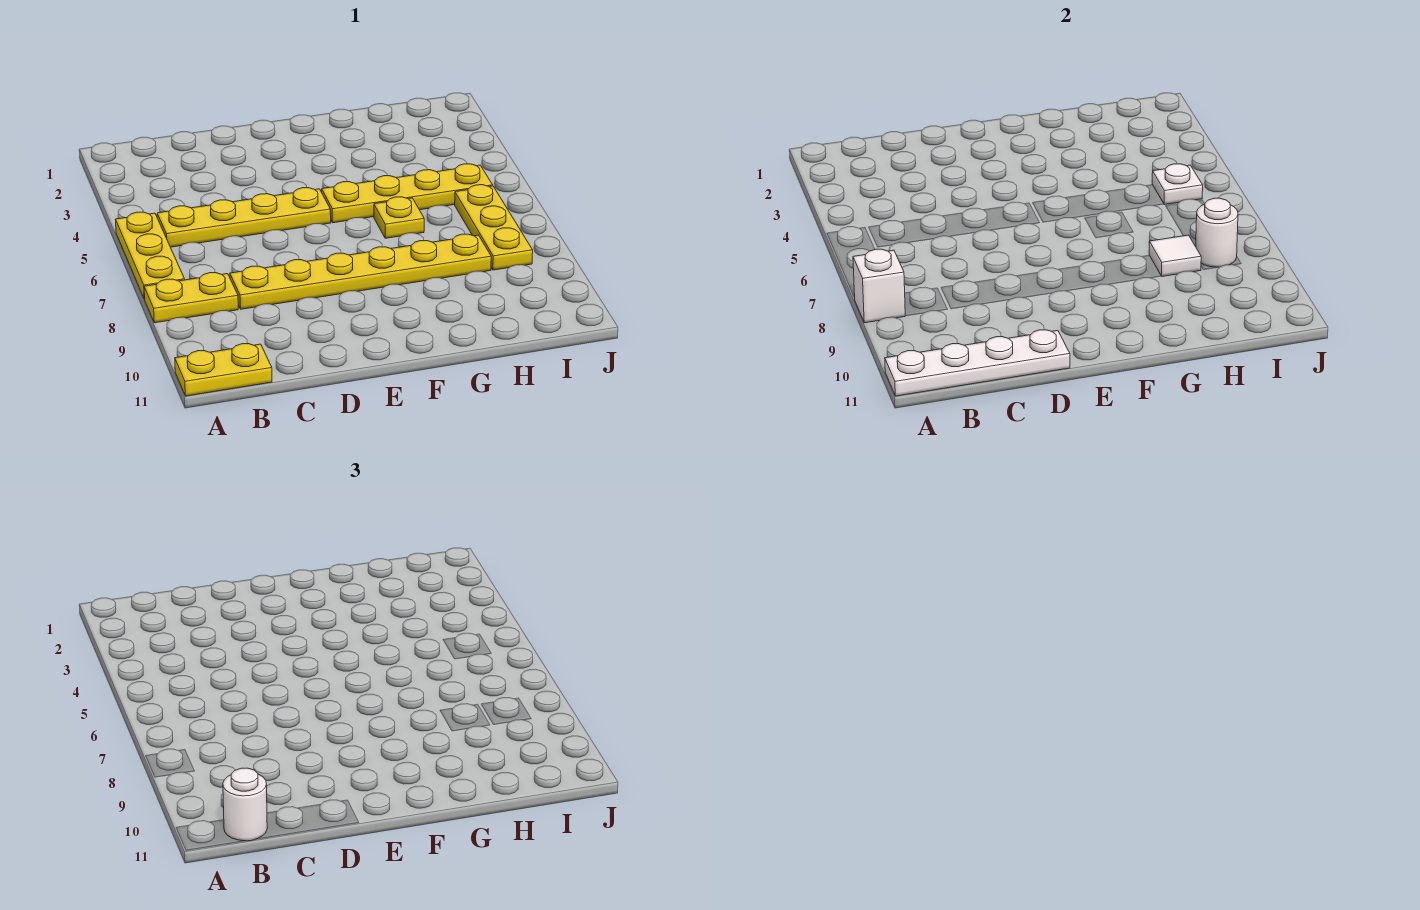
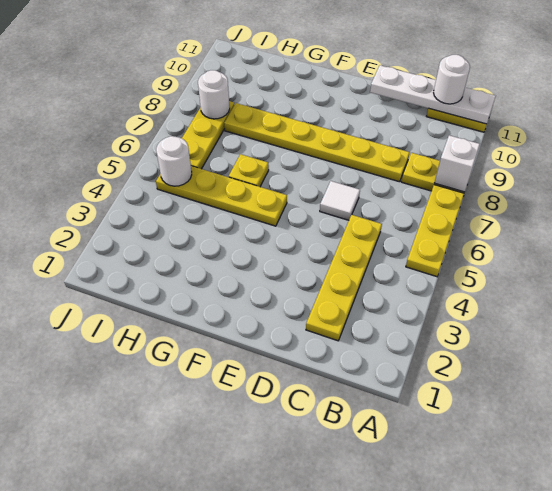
yellow 1x4 plate [157,188,331,247] -> yellow 1x4 plate turned to [306,215,382,341]
white 1x1 tile [1149,235,1201,277] -> white 1x1 tile moved to [320,181,360,220]
white 1x1 plate [1152,164,1203,205] -> white 1x1 round brick [156,136,192,186]

